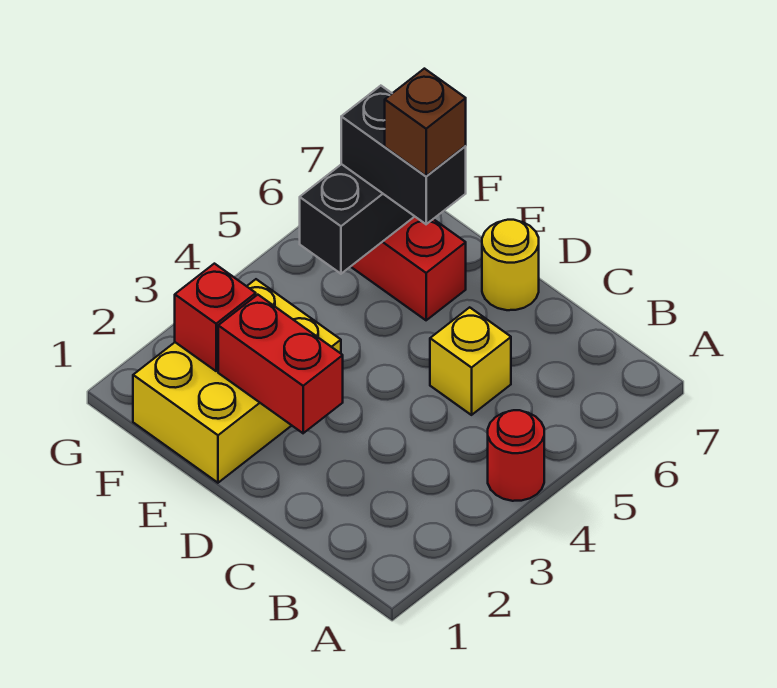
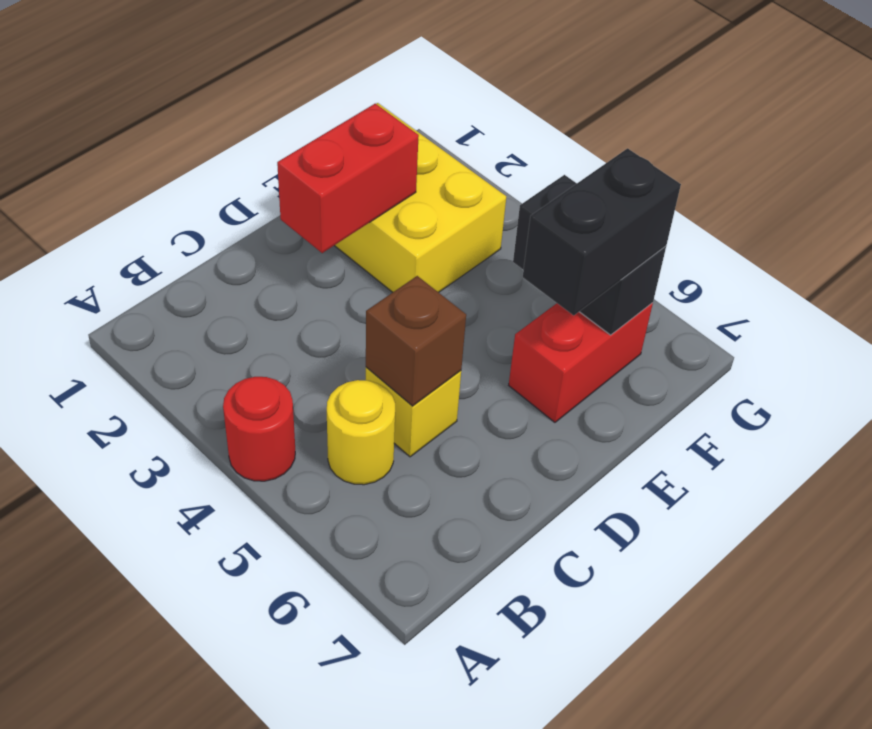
yellow 1x1 round brick [482,220,539,310] -> yellow 1x1 round brick moved to [327,380,395,485]
brown 1x1 brick [385,69,466,176] -> brown 1x1 brick moved to [366,276,466,406]
red 1x1 brick [175,264,256,371] -> none

